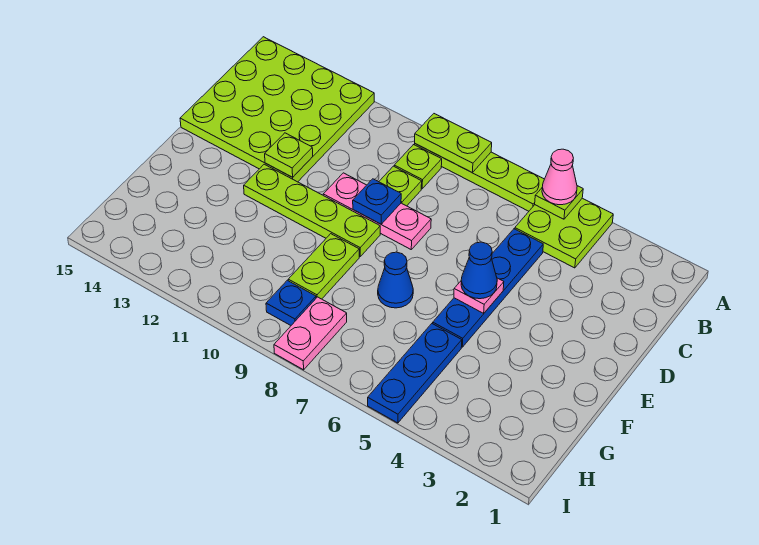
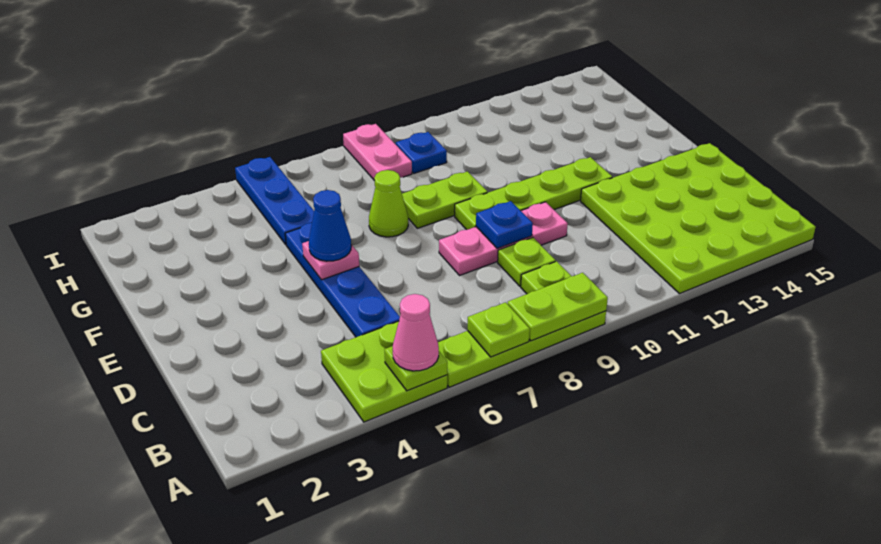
lime 1x1 plate [265,133,313,177] -> lime 1x1 plate moved to [468,302,530,357]
blue 1x1 cone [378,252,413,308] -> lime 1x1 cone [369,170,408,237]
lime 1x2 plate [288,234,359,299] -> lime 1x2 plate turned to [402,172,487,228]

